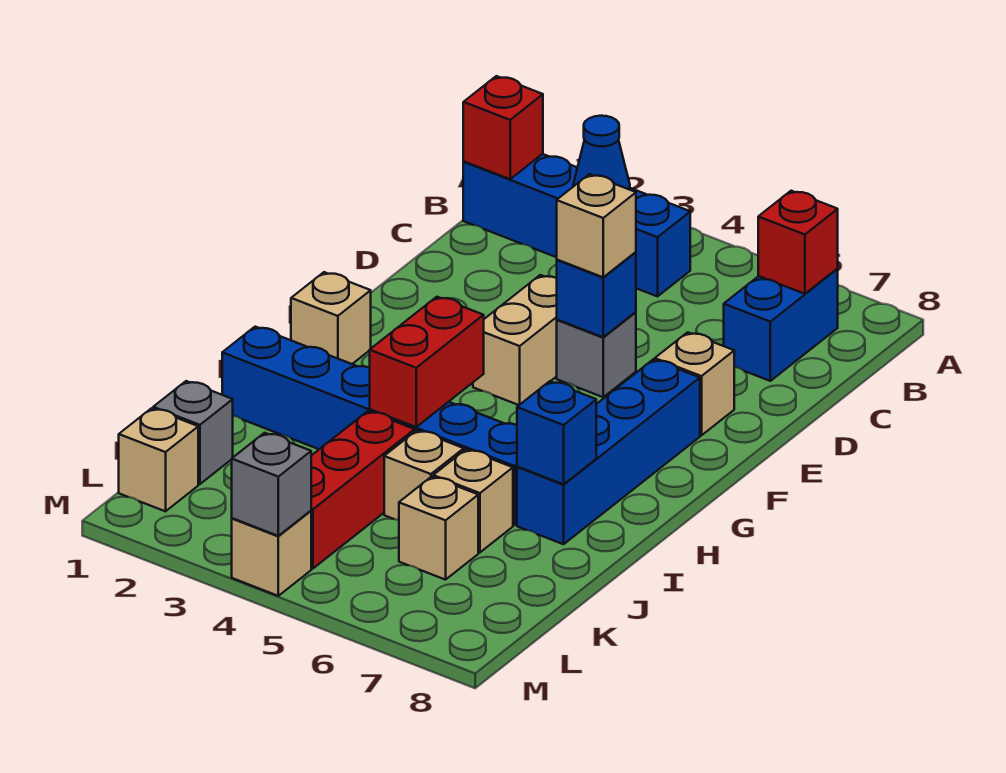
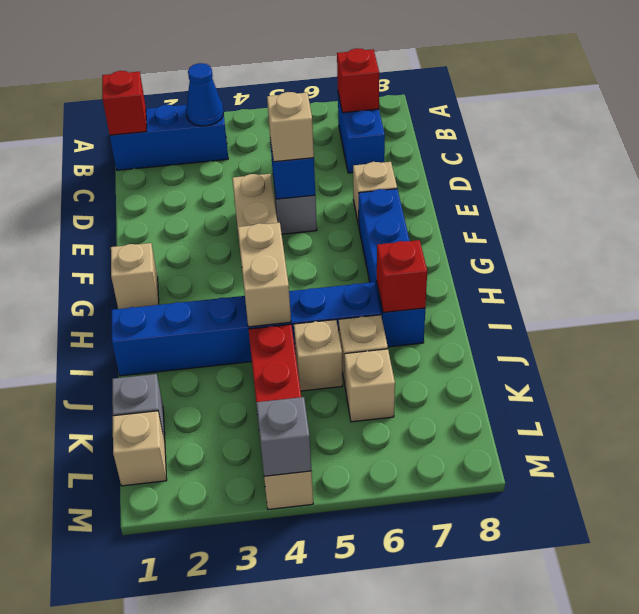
blue 1x4 brick [463,154,690,296] -> blue 1x3 brick [110,101,228,170]
red 1x2 brick [370,297,484,427] -> tan 1x2 brick [238,223,291,327]
blue 1x1 brick [517,381,596,484] -> red 1x1 brick [377,240,427,312]

